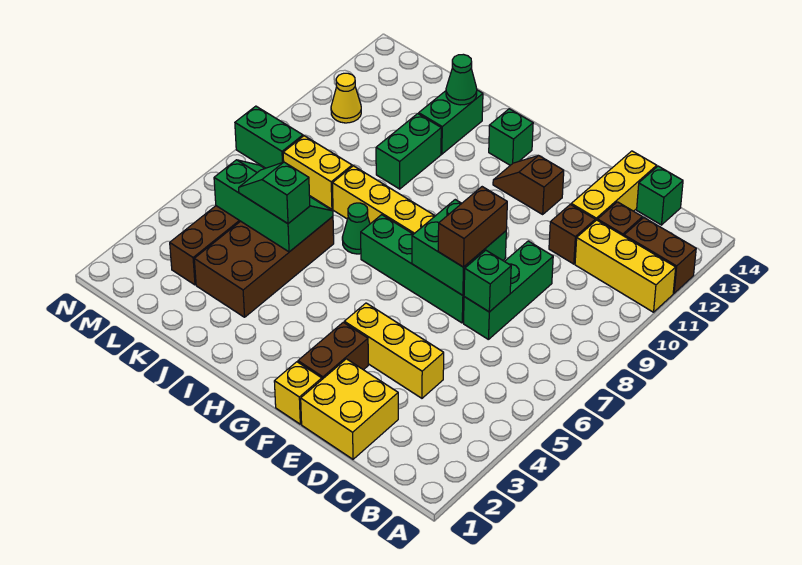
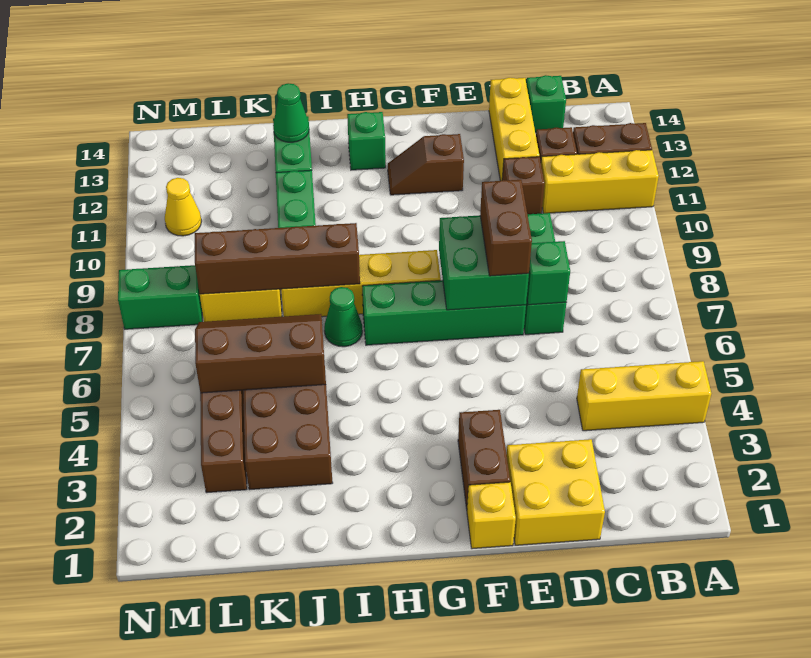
yellow 1x3 brick [344,303,444,398] -> yellow 1x3 brick moved to [577,361,711,431]
none -> brown 1x4 brick [195,223,360,294]
green 2x3 slope [214,160,333,252] -> brown 2x3 slope [195,314,326,393]
green 1x2 slope [239,162,310,224] -> none

